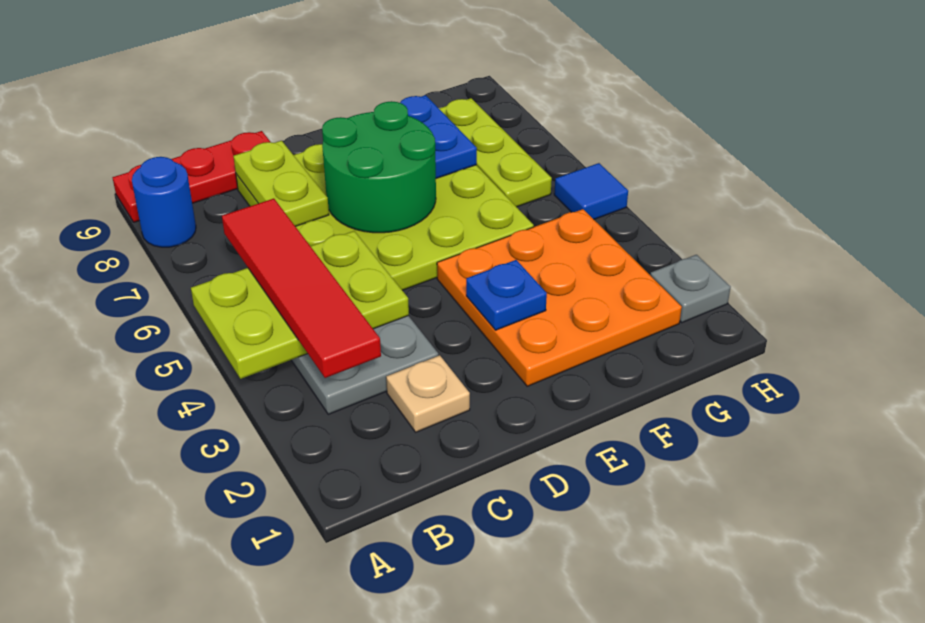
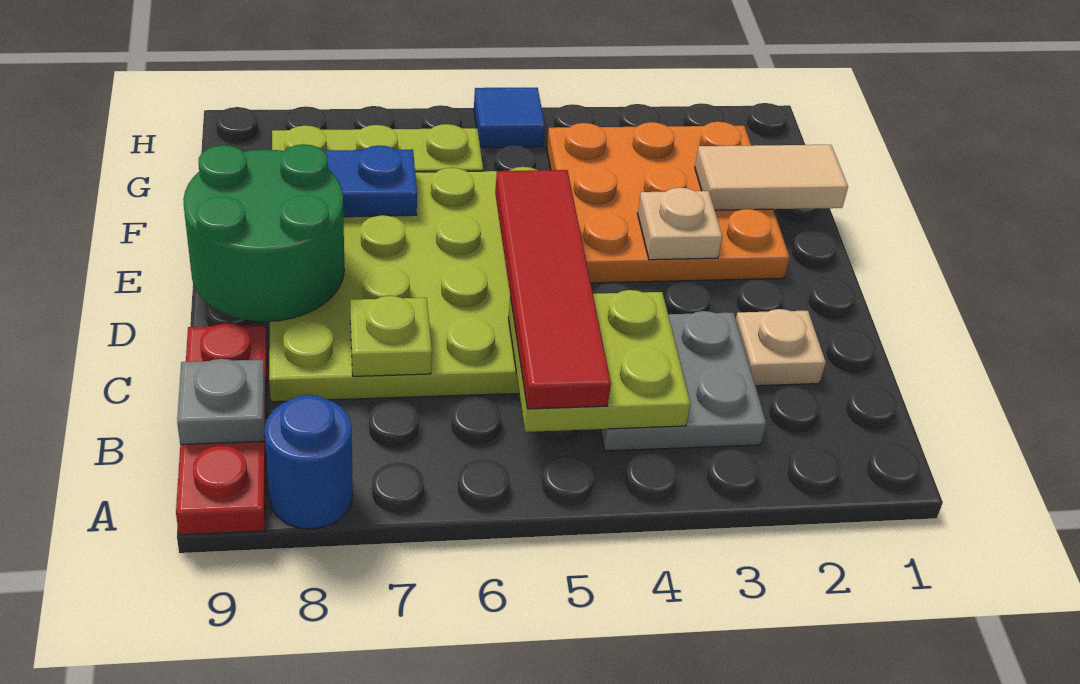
lime 2x3 plate [191,231,409,379] -> lime 2x2 plate [508,290,690,432]
red 1x4 tile [222,199,381,378] -> red 1x4 tile turned to [495,170,611,409]
lime 1x2 plate [233,141,329,227] -> lime 1x1 plate [350,296,432,376]
green 2x2 round brick [322,101,436,233] -> green 2x2 round brick moved to [183,144,344,322]
blue 1x1 plate [466,260,547,330] -> tan 1x1 plate [638,188,723,260]
none -> tan 1x2 tile [695,145,848,210]
grey 1x1 plate [650,255,731,323] -> grey 1x1 plate moved to [177,359,265,444]

